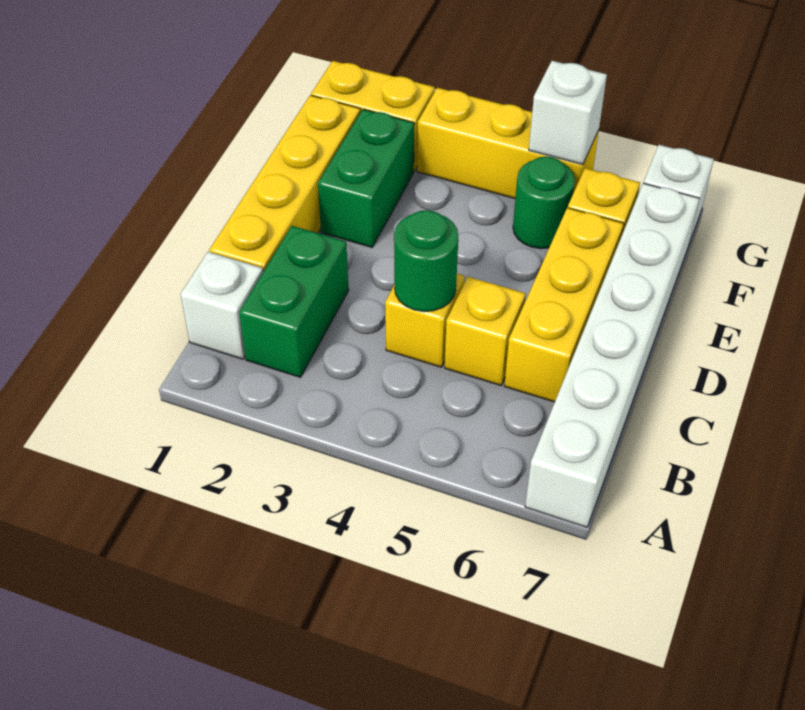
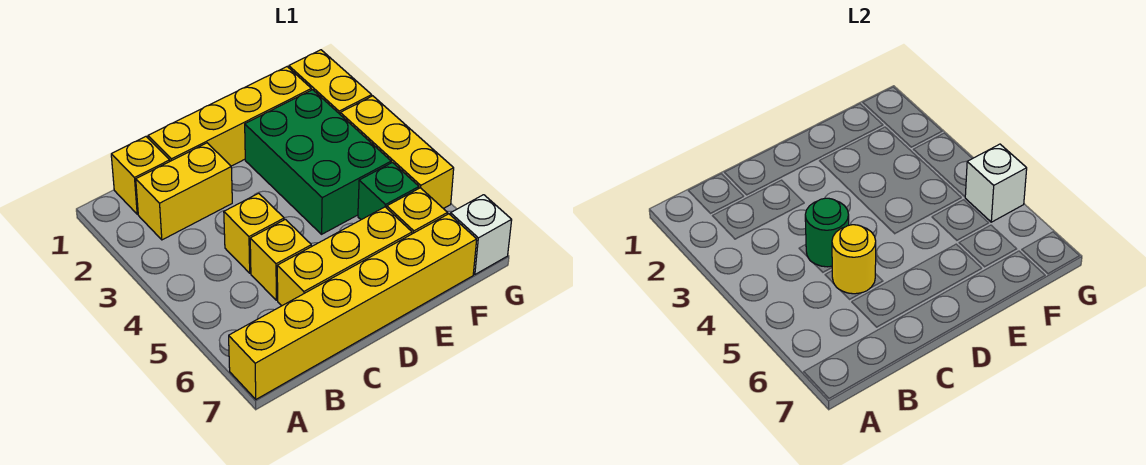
white 1x6 brick [525,183,699,527] -> yellow 1x6 brick [229,214,477,399]
white 1x1 brick [181,252,263,359] -> yellow 1x1 brick [111,137,170,214]
green 1x2 brick [239,226,349,377] -> yellow 1x2 brick [136,143,232,240]
none -> yellow 1x1 round brick [832,225,876,294]
green 1x2 brick [318,109,414,247] -> green 2x3 brick [245,90,391,234]
green 1x1 round brick [513,157,575,249] -> green 1x1 brick [358,163,419,220]

